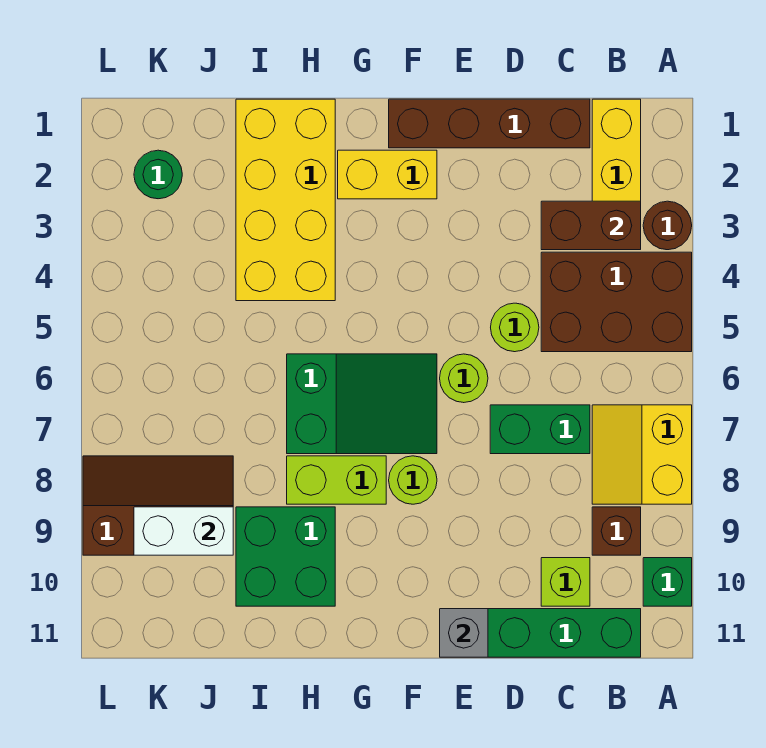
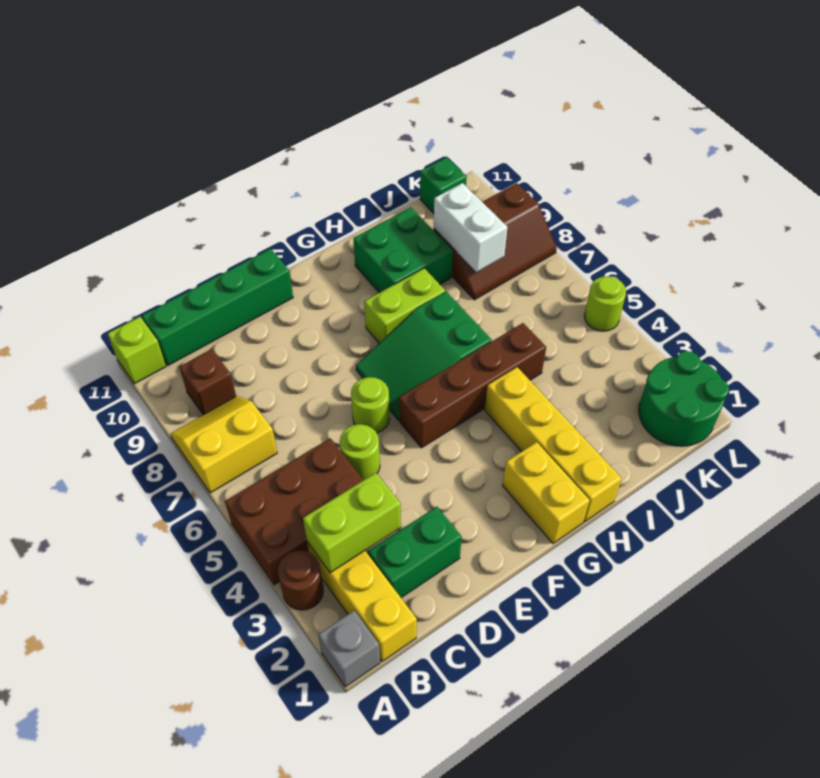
yellow 2x2 slope [592,405,692,504] -> yellow 2x2 slope turned to [171,396,277,493]
green 1x1 brick [643,558,692,606] -> green 1x1 brick moved to [420,157,467,213]
brown 1x2 brick [541,201,641,250] -> lime 1x2 brick [303,473,401,573]
brown 1x4 brick [389,99,590,148] -> brown 1x4 brick moved to [399,323,546,448]
green 1x2 brick [490,405,590,454] -> green 1x2 brick moved to [368,507,462,598]
lime 1x1 brick [541,558,590,606] -> lime 1x1 brick moved to [108,317,166,384]
grey 1x1 brick [440,609,488,657] -> grey 1x1 brick moved to [318,610,380,687]
yellow 1x2 brick [338,150,437,199] -> yellow 1x2 brick turned to [502,442,590,543]
lime 1x1 round brick [389,456,437,504] -> lime 1x1 round brick moved to [584,276,626,331]
yellow 2x4 brick [236,99,335,301] -> yellow 1x4 brick [485,367,622,522]
white 1x2 brick [134,507,233,555] -> white 1x2 brick turned to [433,183,507,272]
green 1x1 round brick [134,150,182,199] -> green 2x2 round brick [639,351,729,446]

